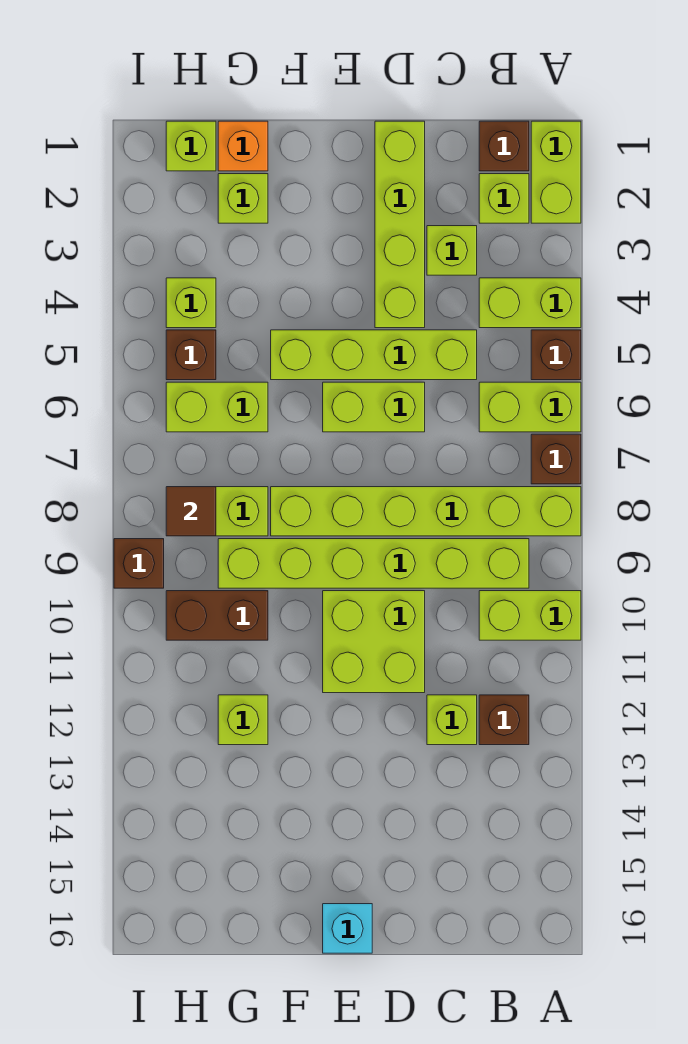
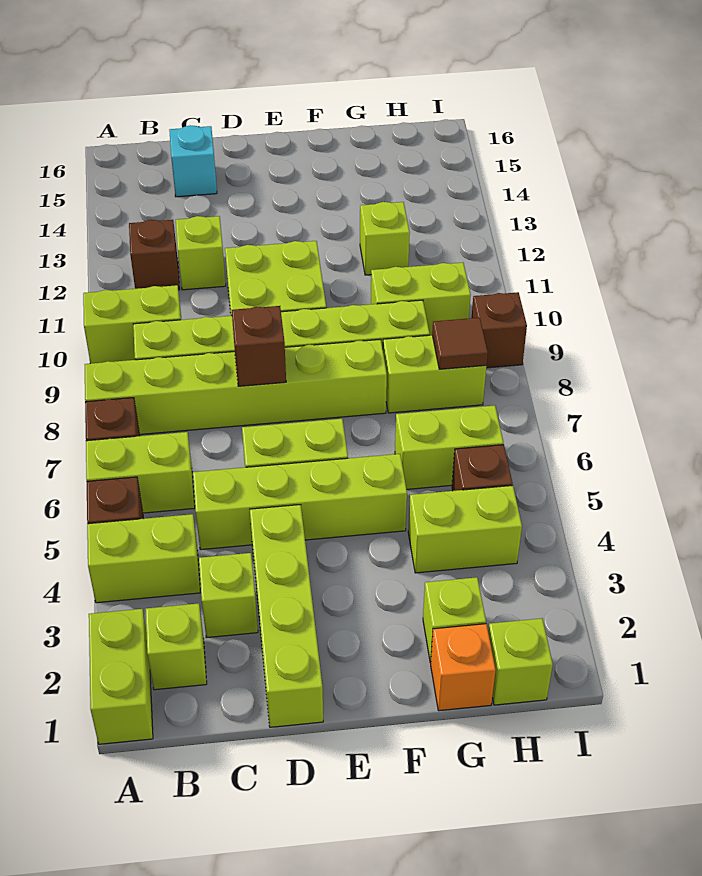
brown 1x1 brick [479,121,529,171] -> brown 1x1 brick moved to [232,306,286,386]
cyan 1x1 brick [323,904,372,953] -> cyan 1x1 brick moved to [169,125,217,197]
brown 1x2 brick [166,591,268,640] -> lime 1x2 brick [371,263,471,335]
lime 1x1 brick [166,278,216,328] -> lime 1x2 brick [408,485,522,573]

